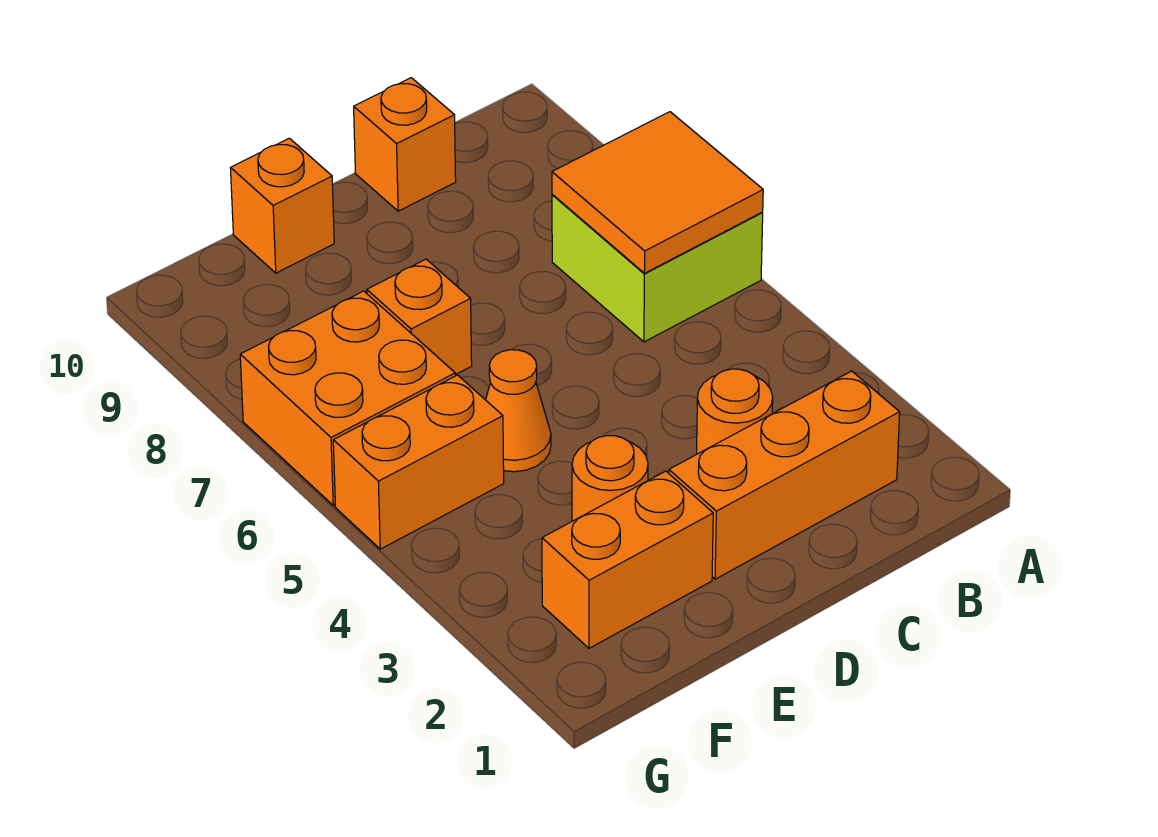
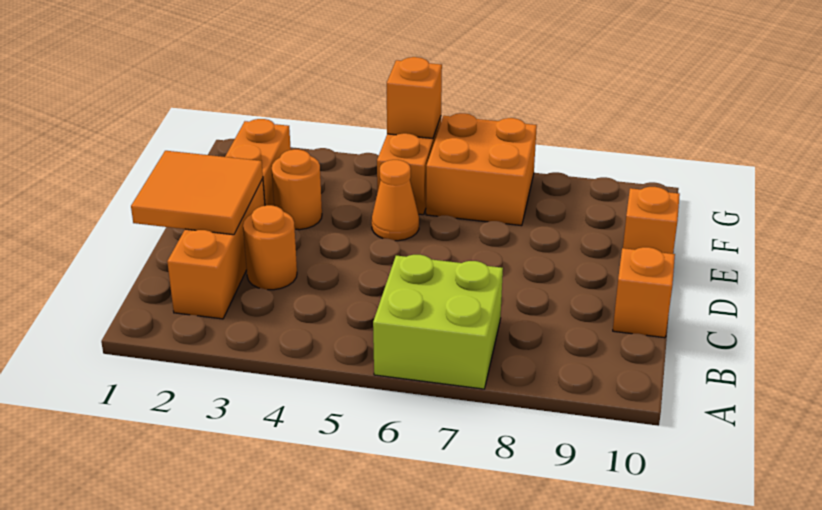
orange 2x2 tile [552,112,763,273] -> orange 2x2 tile moved to [131,151,263,235]
orange 1x1 brick [367,259,472,375] -> orange 1x1 brick moved to [387,57,442,139]

